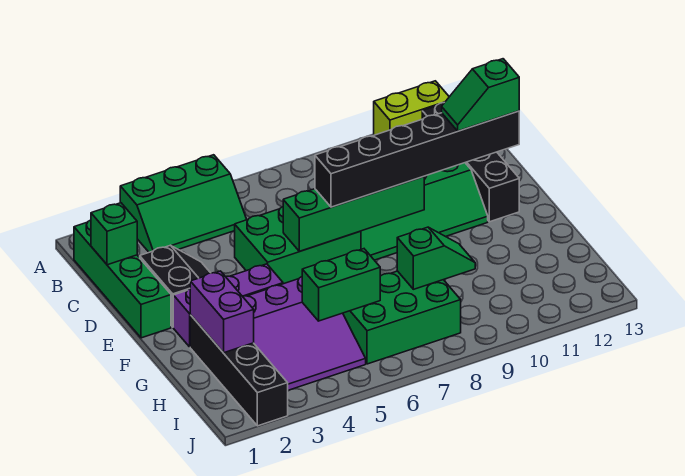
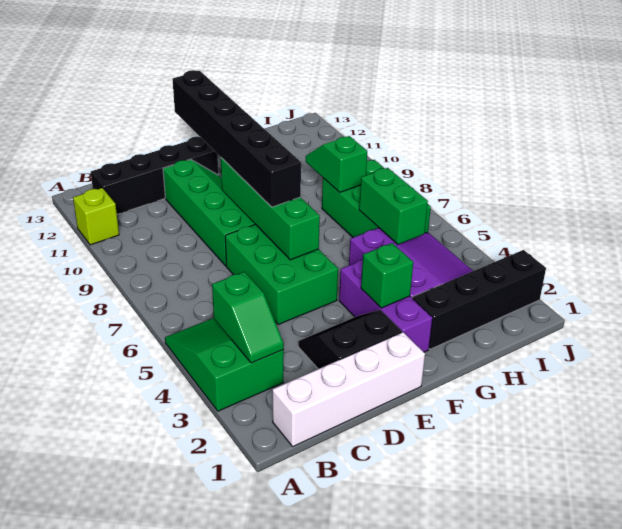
green 2x3 slope [120,155,247,252] -> green 2x3 slope turned to [165,318,284,411]
lime 1x2 brick [374,81,449,135] -> lime 1x1 brick [73,188,119,245]
green 1x4 brick [74,220,171,338] -> white 1x4 brick [273,332,425,446]
green 1x1 brick [91,203,137,265] -> green 1x1 brick moved to [361,243,413,308]
green 1x2 slope [442,59,519,131] -> green 1x2 slope moved to [212,272,284,363]
purple 1x2 brick [190,271,254,353] -> none

